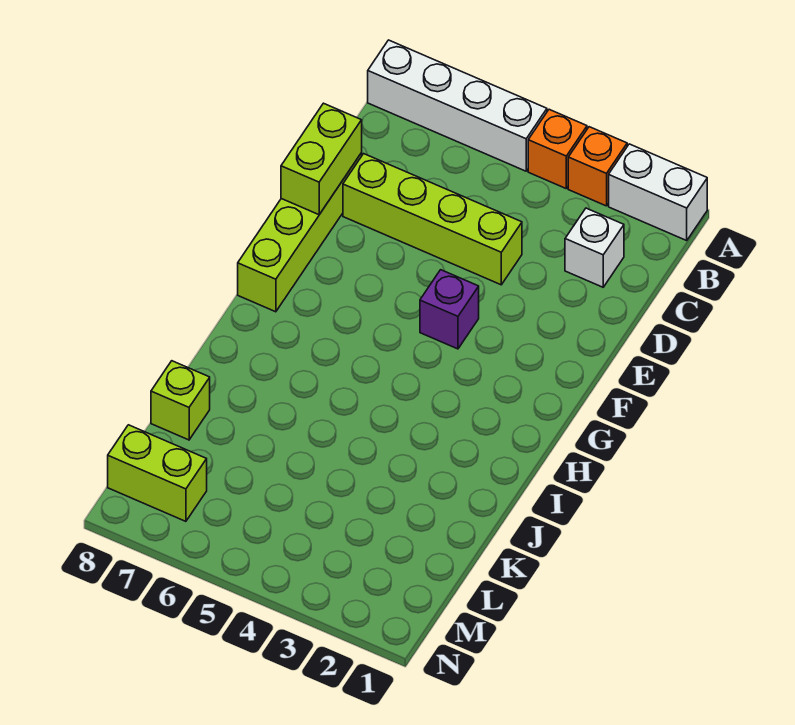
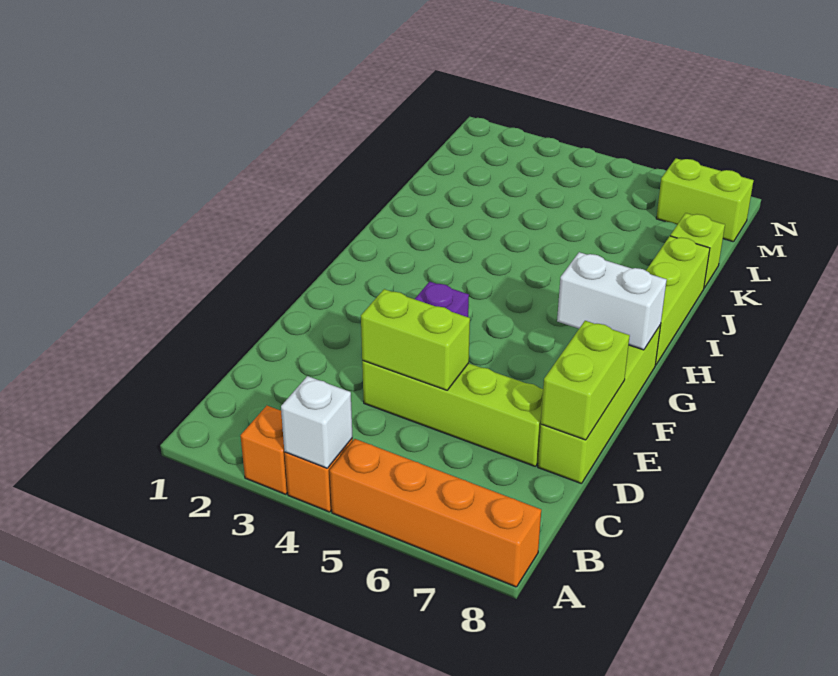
white 1x2 brick [609,144,707,240] -> white 1x2 brick moved to [557,252,667,350]
white 1x4 brick [368,40,547,171] -> orange 1x4 brick [330,439,541,587]
white 1x1 brick [565,208,624,287] -> white 1x1 brick moved to [281,376,353,468]
none -> lime 1x2 brick [361,289,470,390]
none -> lime 1x3 brick [646,236,710,365]

